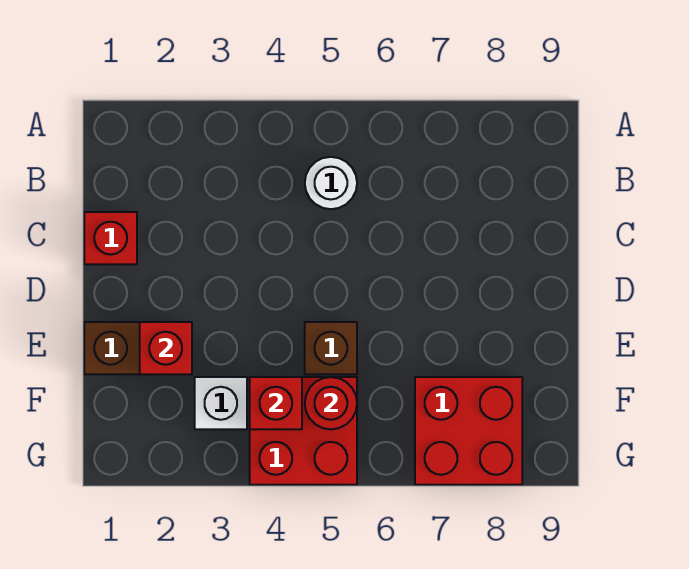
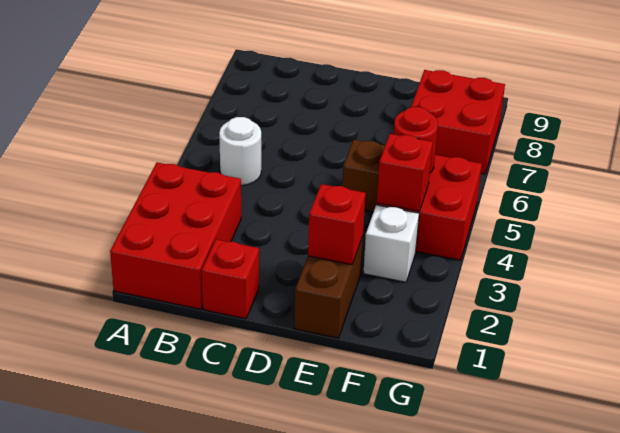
none -> red 2x3 brick [110,163,241,309]

